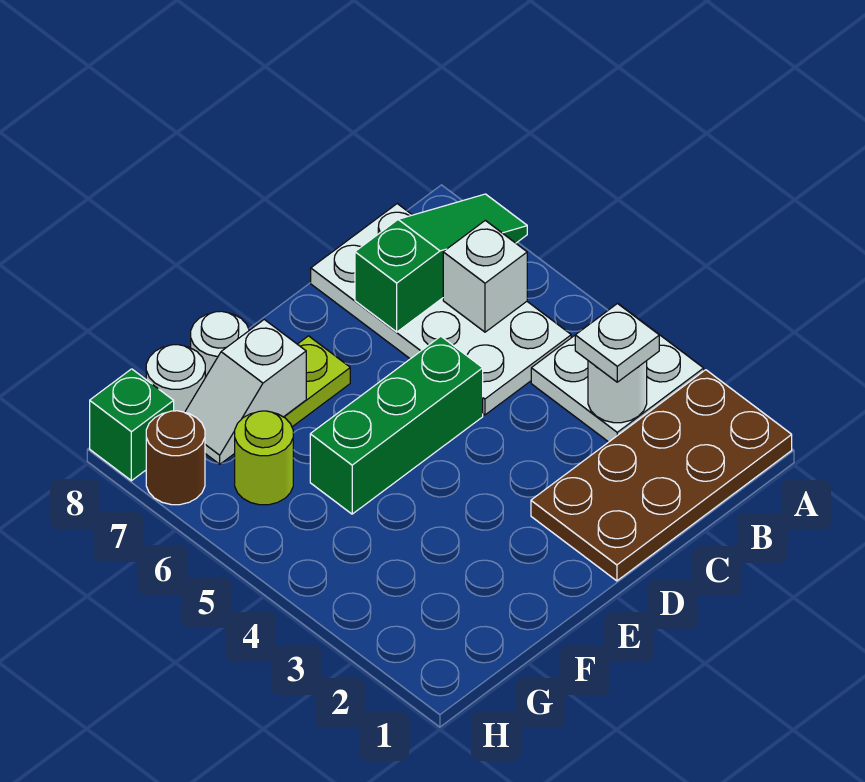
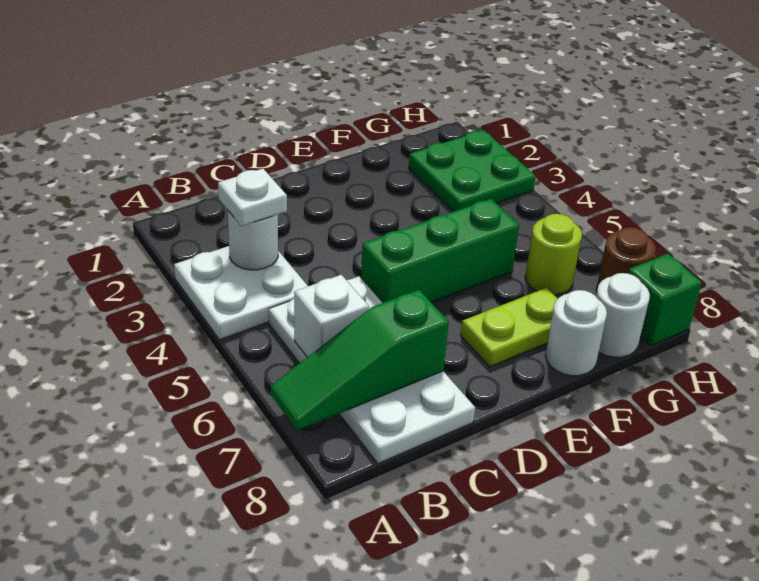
brown 2x4 plate [531,370,792,581] -> none
white 1x2 slope [185,320,306,464] -> none
none -> green 2x2 plate [409,130,536,212]

